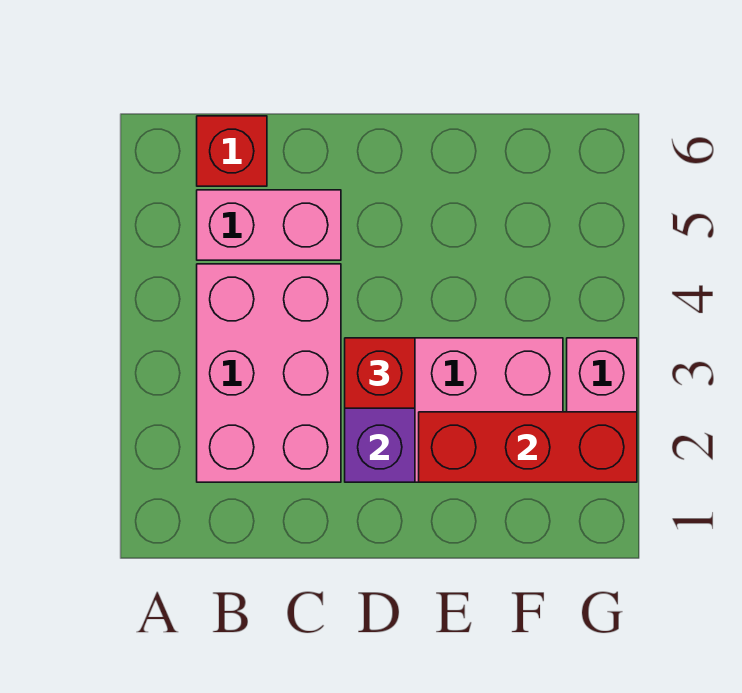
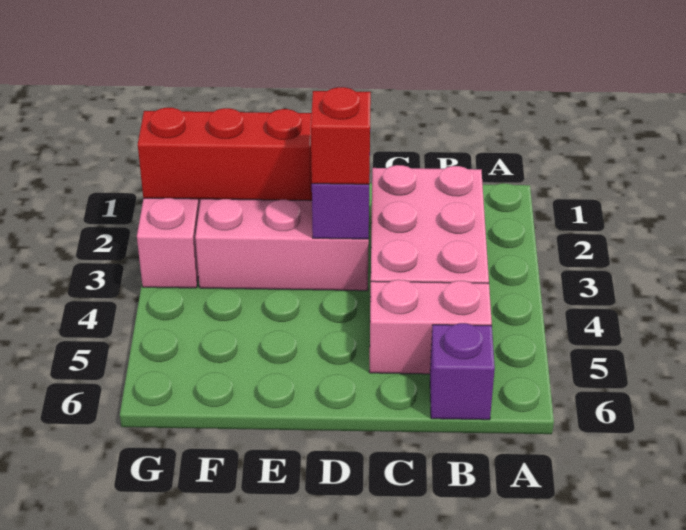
red 1x1 brick [197,116,267,186] -> purple 1x1 brick [430,323,495,420]

